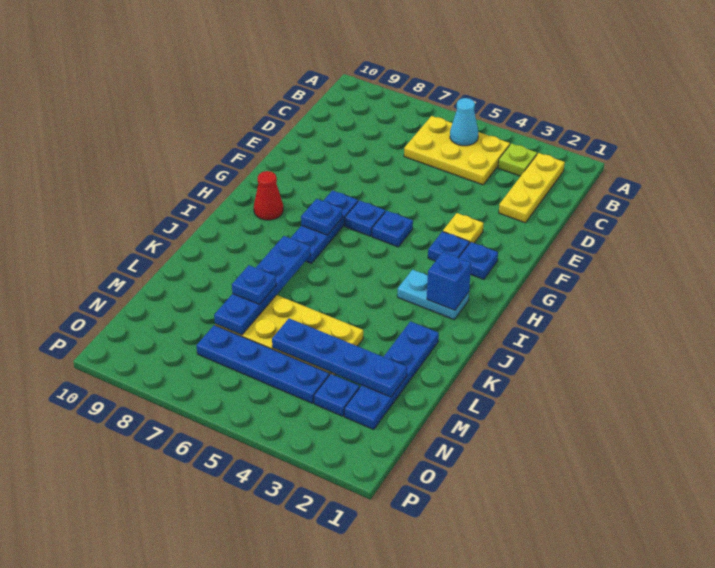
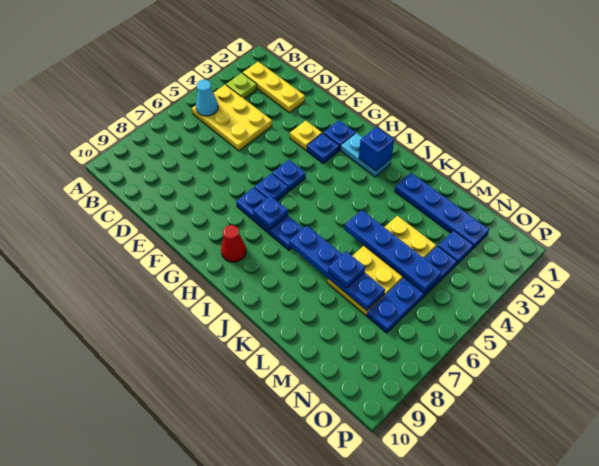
yellow 2x3 plate [404,116,510,185] -> yellow 2x3 plate turned to [192,85,272,151]
cyan 1x2 plate [397,270,469,319] -> cyan 1x2 plate turned to [341,133,391,177]
blue 1x4 plate [272,318,407,397] -> blue 1x4 plate turned to [345,210,442,293]

